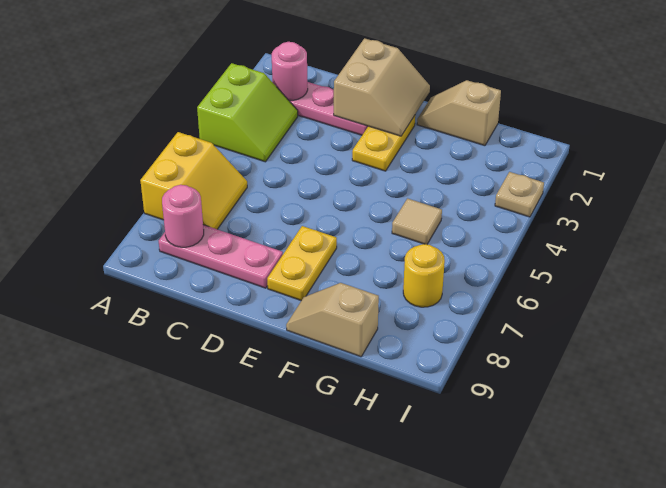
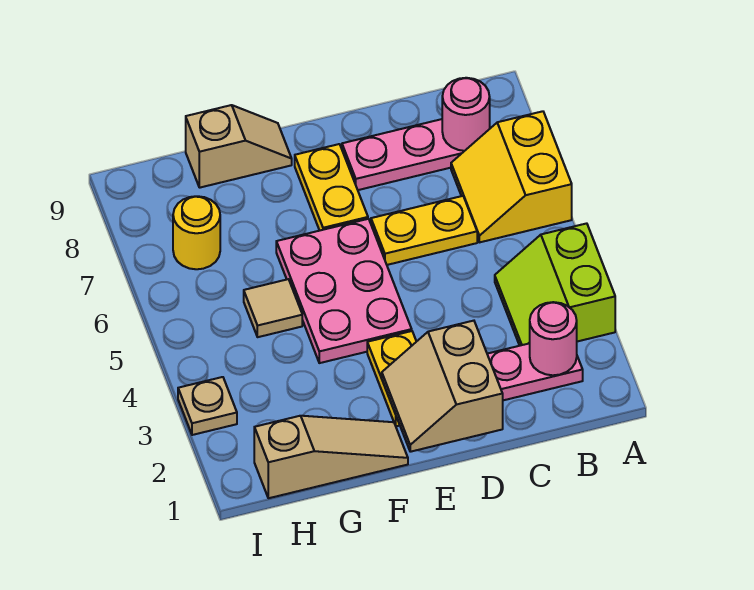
none -> yellow 1x2 plate [371,196,477,265]
none -> pink 2x3 plate [276,219,412,363]
tan 1x2 slope [417,80,501,146] -> tan 1x3 slope [254,416,408,498]

